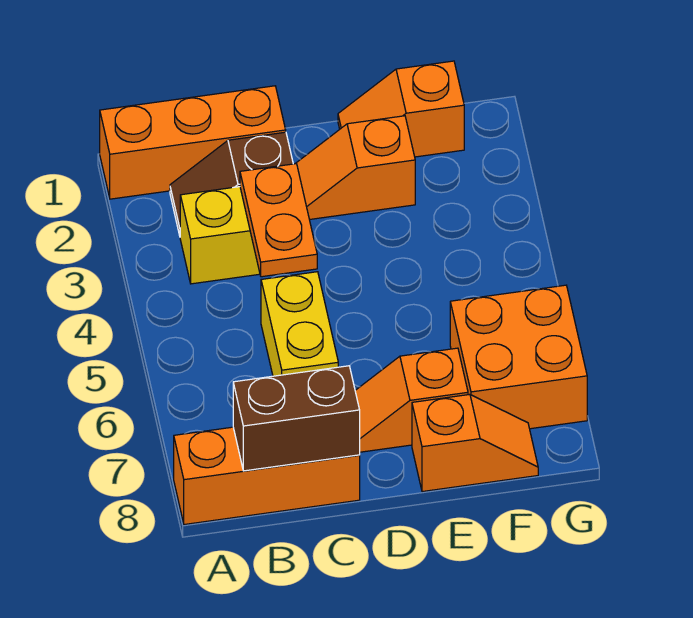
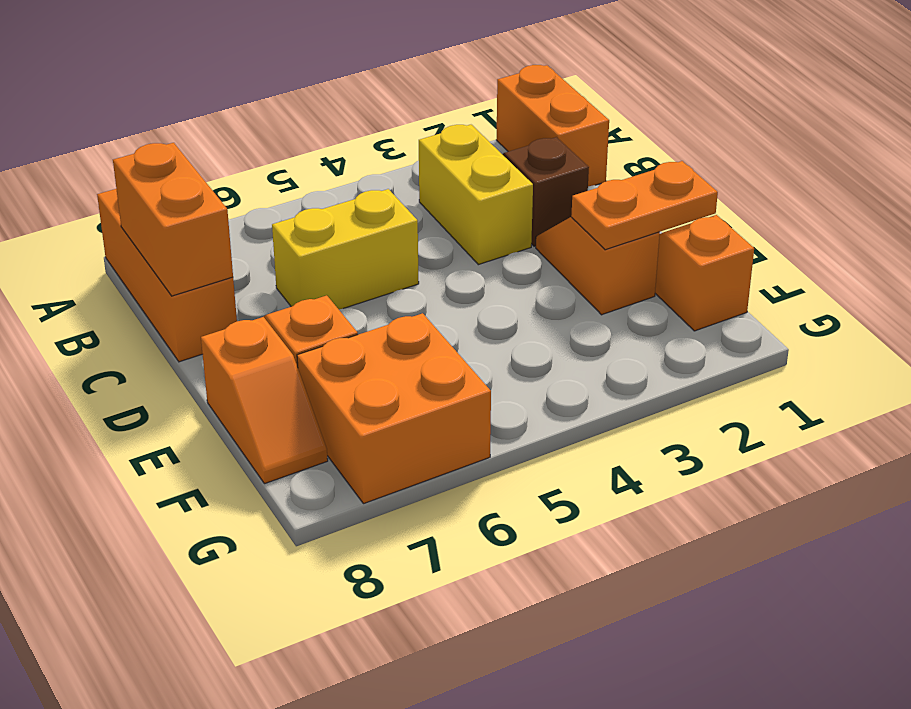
orange 1x3 brick [100,86,286,199] -> orange 1x2 brick [496,65,609,186]
brown 1x2 brick [233,366,360,471] -> orange 1x2 brick [113,143,233,296]
orange 1x2 plate [240,164,317,277] -> orange 1x2 plate moved to [571,161,718,250]

